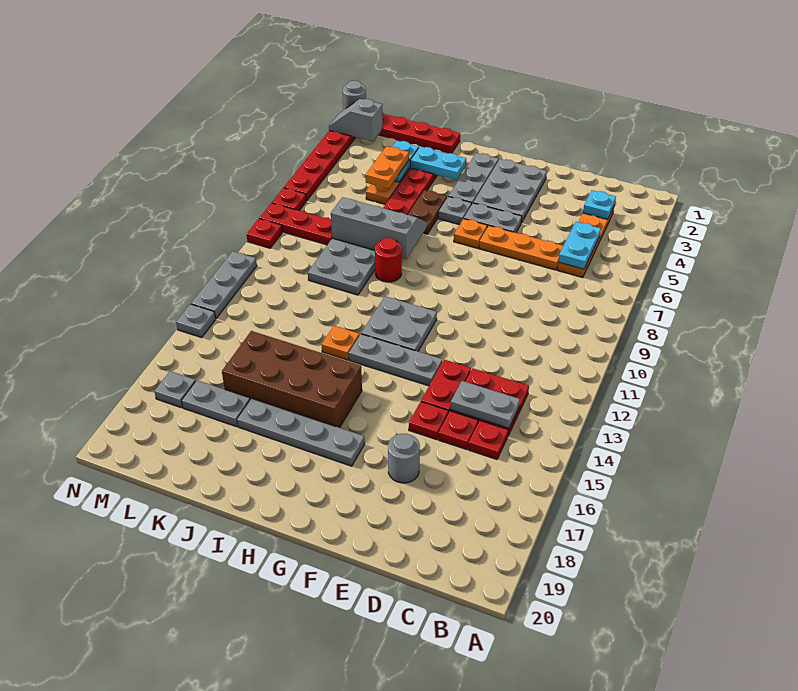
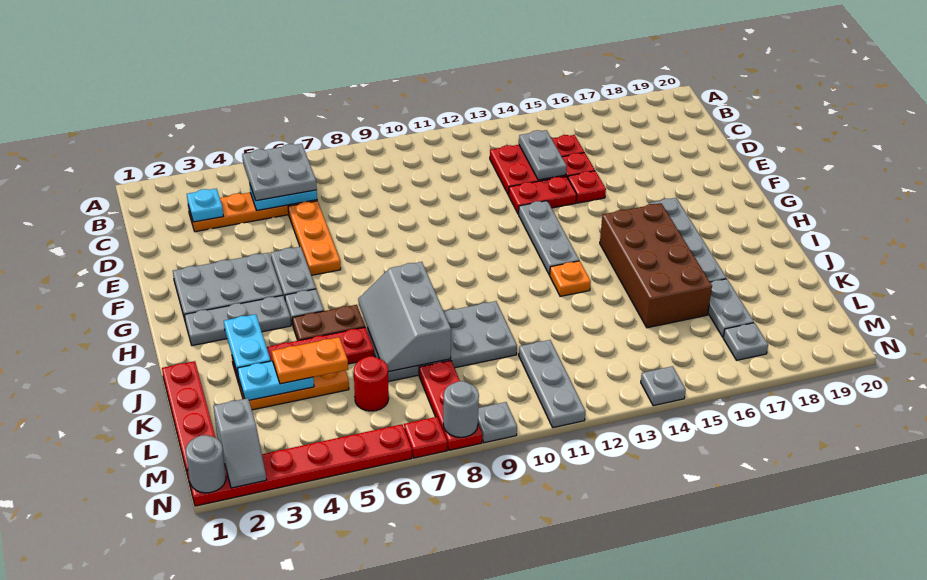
grey 1x1 round brick [388,434,420,483] -> grey 1x1 round brick moved to [443,381,479,437]
orange 1x1 plate [454,219,487,248] -> none
grey 2x2 plate [361,296,437,351] -> grey 2x2 plate moved to [242,144,317,201]
red 1x1 round brick [375,238,402,282] -> red 1x1 round brick moved to [354,356,389,411]
red 1x1 plate [247,219,282,248] -> grey 1x1 plate [478,402,517,443]
grey 1x3 plate [191,251,257,318] -> grey 1x3 plate turned to [519,340,586,428]

